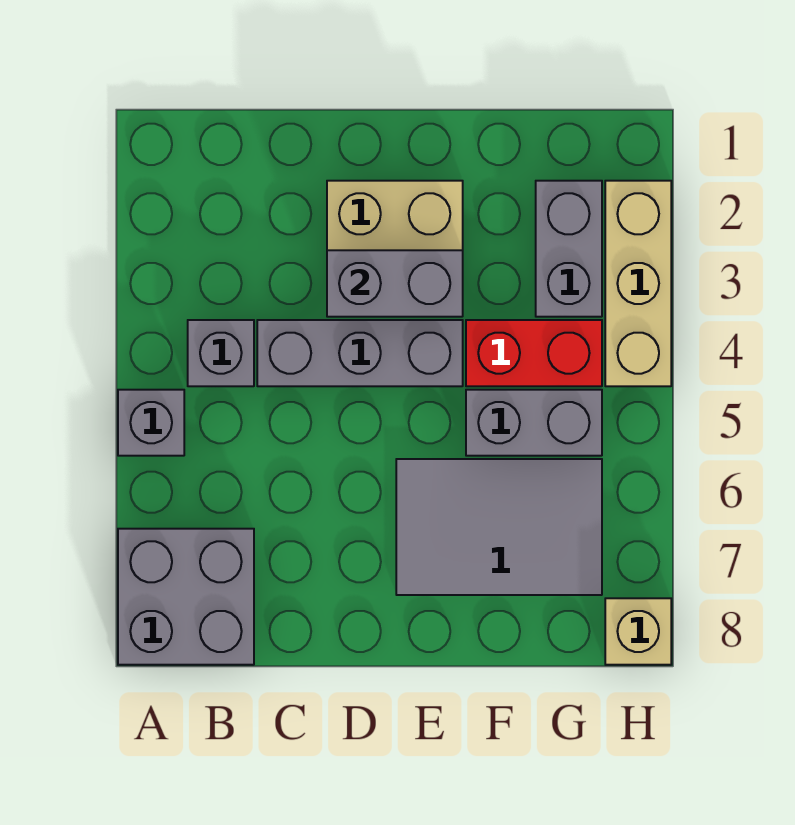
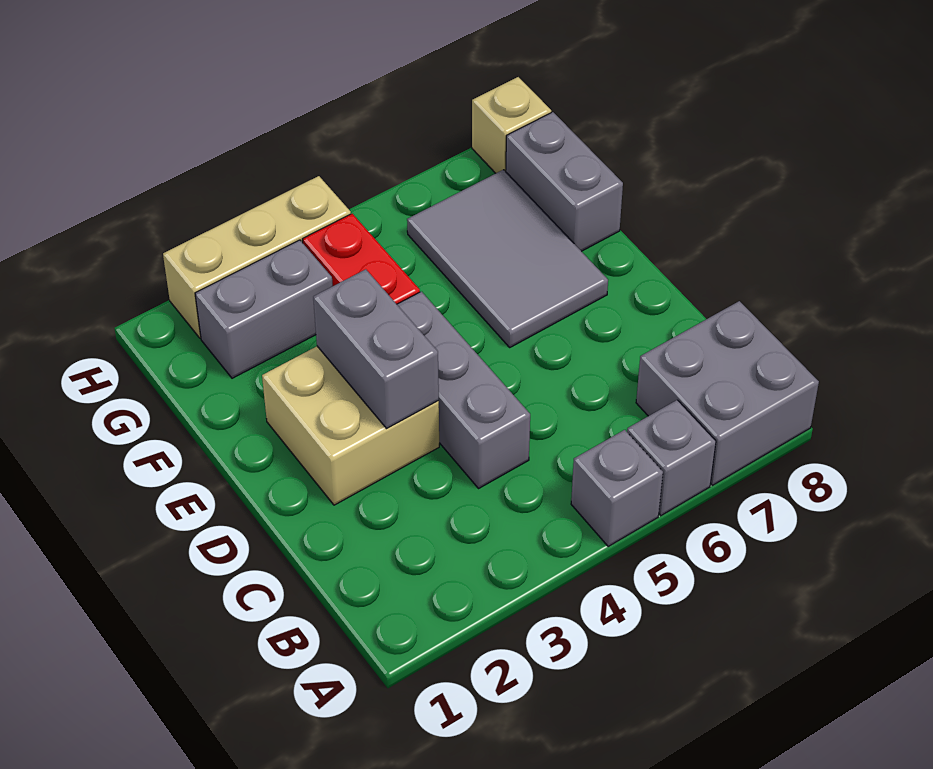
grey 1x1 brick [188,320,254,386] -> grey 1x1 brick moved to [627,400,716,516]
grey 1x2 brick [466,390,602,456] -> grey 1x2 brick moved to [506,112,623,251]

